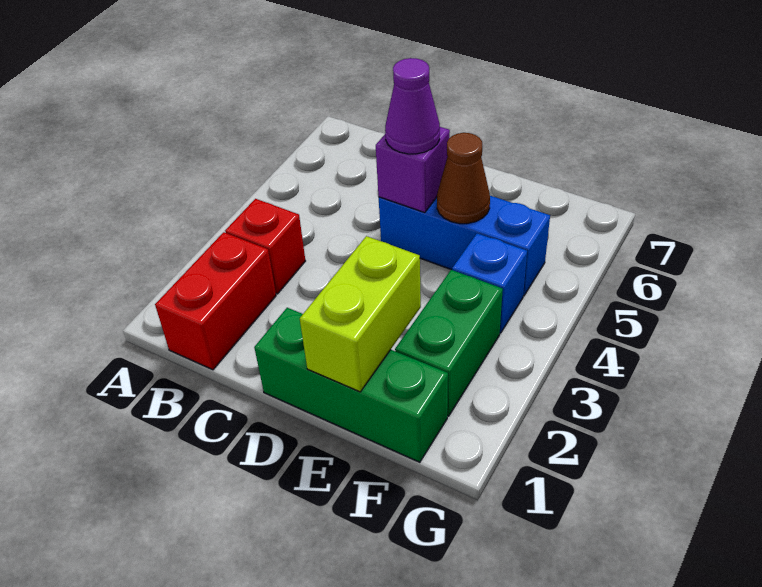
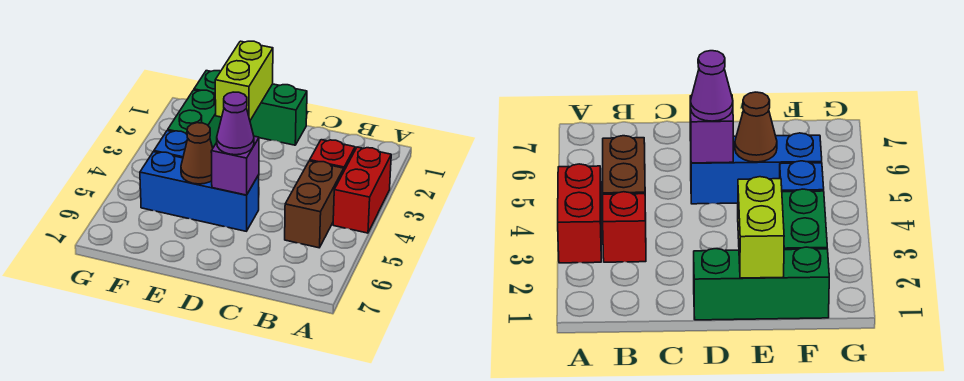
red 1x2 brick [155,232,276,370] -> red 1x2 brick moved to [333,147,391,233]
none -> brown 1x2 brick [285,161,344,248]

